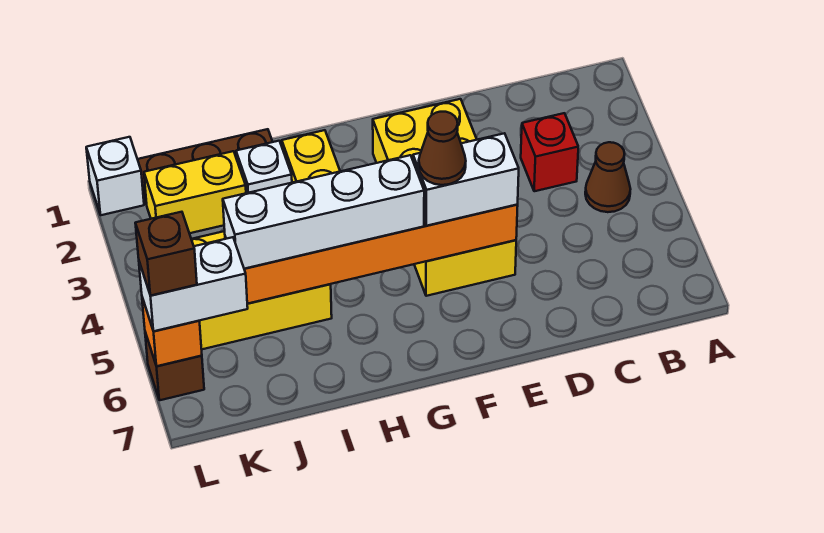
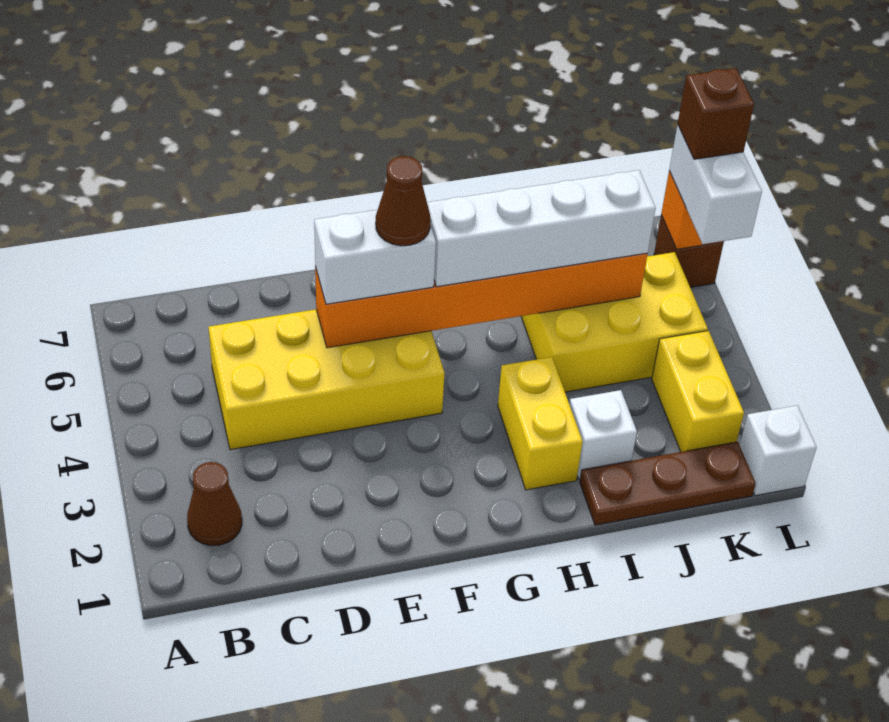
brown 1x1 cone [585,142,630,212] -> brown 1x1 cone moved to [187,462,242,546]
red 1x1 brick [521,113,578,191] -> none
yellow 2x4 brick [373,99,516,296] -> yellow 2x4 brick turned to [208,309,445,450]
yellow 1x2 brick [144,151,246,233] -> yellow 1x2 brick turned to [652,331,744,452]
white 1x2 brick [139,237,248,331] -> white 1x2 brick turned to [669,124,762,244]

